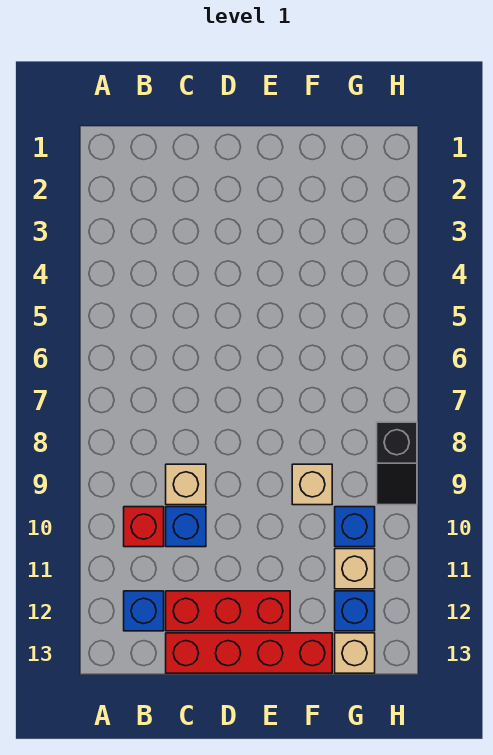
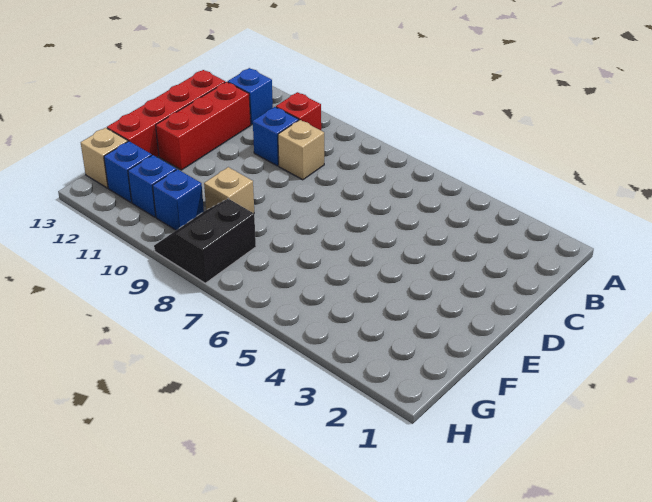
tan 1x1 brick [335,549,375,589] -> blue 1x1 brick [128,155,176,217]
black 1x2 slope [377,422,417,505] -> black 2x2 slope [154,199,256,283]

